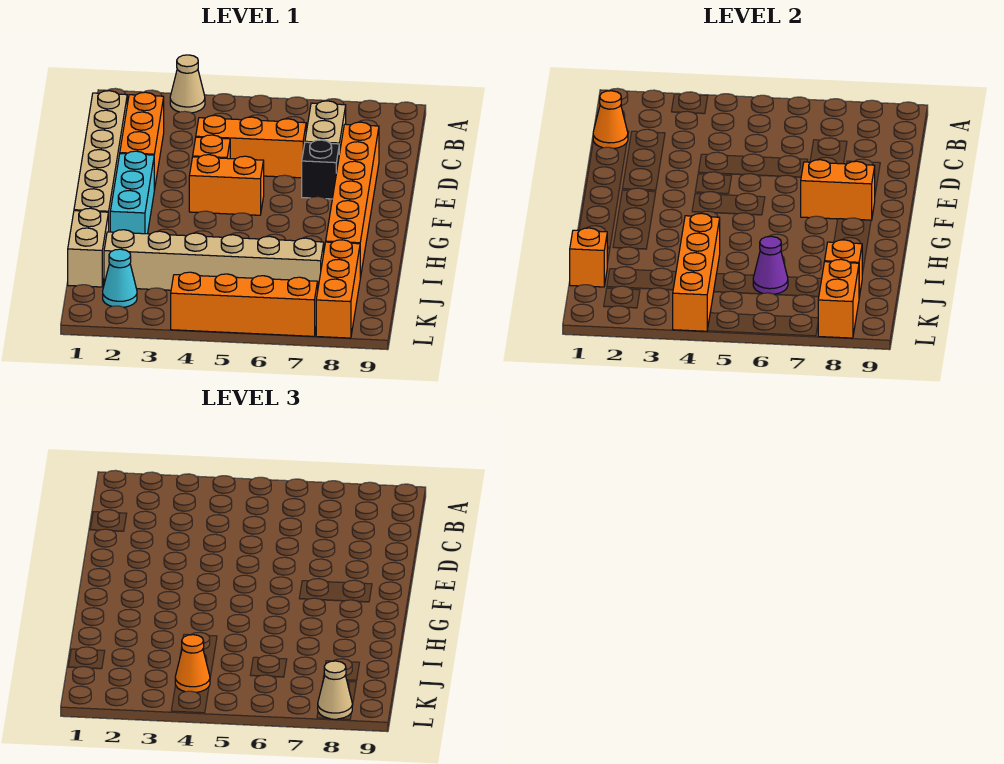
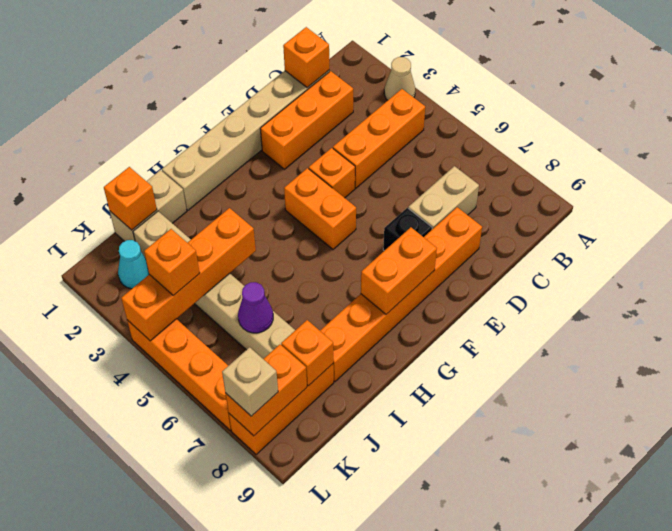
orange 1x1 cone [593,91,628,148] -> orange 1x1 brick [283,27,329,88]
orange 1x3 brick [196,115,306,178] -> orange 1x3 brick turned to [333,89,425,188]
cyan 1x3 brick [110,151,154,234] -> none
orange 1x2 brick [801,160,875,220] -> orange 1x2 brick turned to [361,227,437,314]
orange 1x1 cone [175,635,210,692] -> orange 1x1 brick [144,229,200,296]
tan 1x1 cone [318,661,352,719] -> tan 1x1 brick [222,347,278,416]

